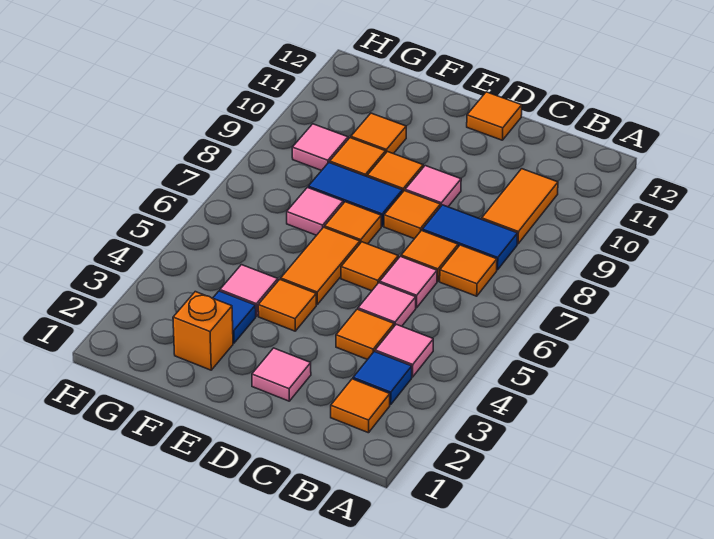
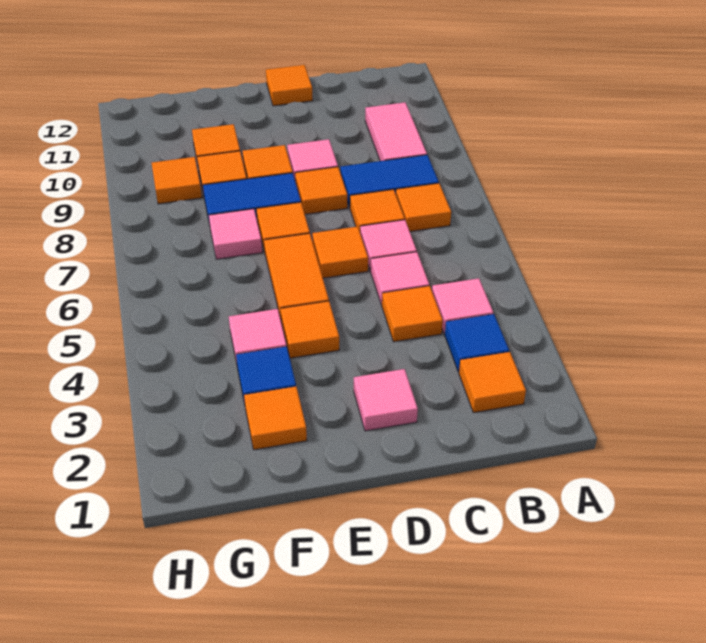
orange 1x2 tile [482,169,558,244] -> pink 1x2 tile [365,102,427,161]
orange 1x1 brick [173,292,233,370] -> orange 1x1 tile [244,386,307,450]
pink 1x1 tile [292,124,348,171] -> orange 1x1 tile [152,157,202,204]

